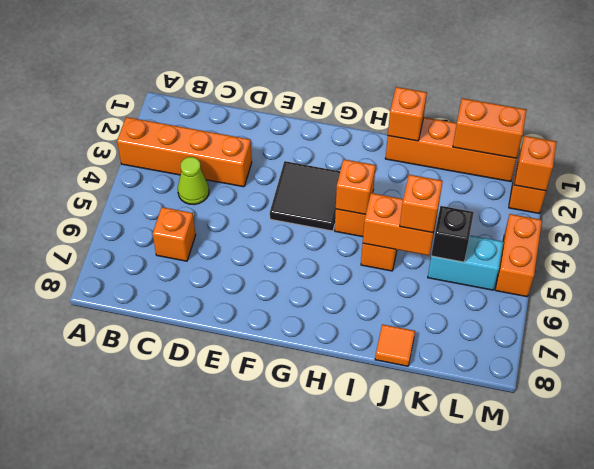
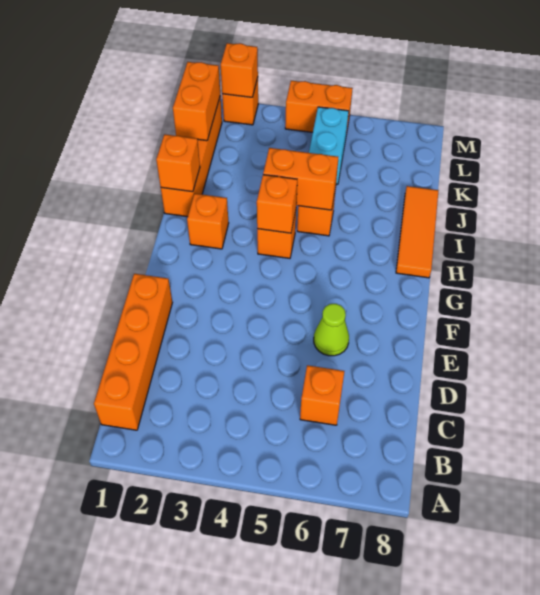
orange 1x4 brick [117,117,252,187] -> orange 1x4 brick moved to [94,274,172,430]
lime 1x1 cone [178,157,209,205] -> lime 1x1 cone moved to [314,304,349,356]
black 2x2 tile [270,161,340,231] -> none
orange 1x2 brick [363,193,438,256] -> orange 1x2 brick turned to [263,148,339,210]
orange 1x1 brick [400,175,443,233] -> orange 1x1 brick moved to [187,194,229,249]
orange 1x1 tile [375,324,415,366] -> orange 1x3 tile [396,186,439,278]
black 1x1 brick [431,206,474,262] -> none

